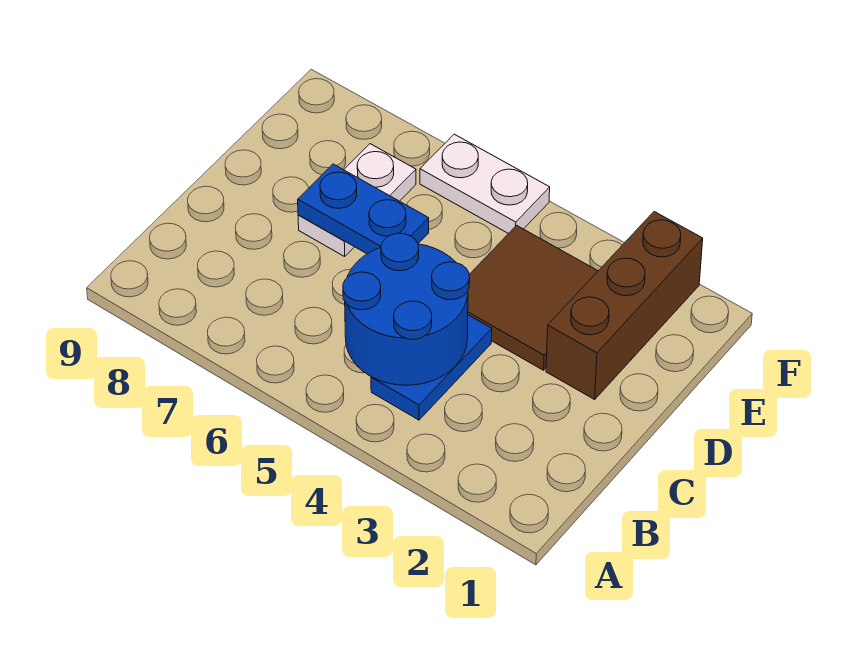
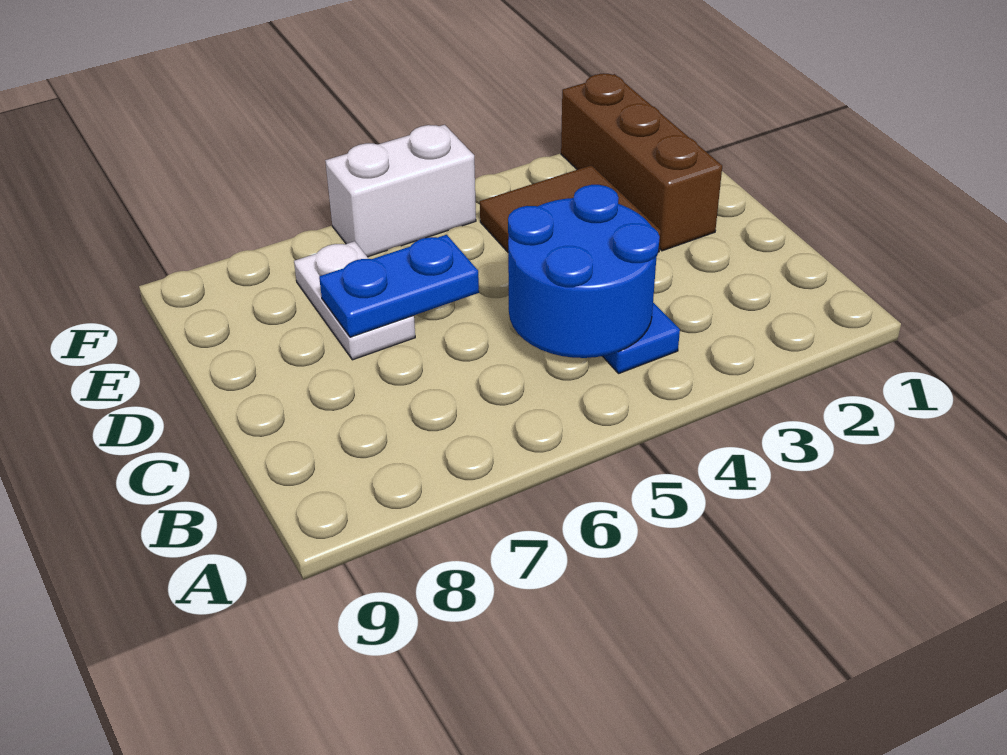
white 1x2 plate [420,134,550,234] -> white 1x2 brick [325,125,476,257]

